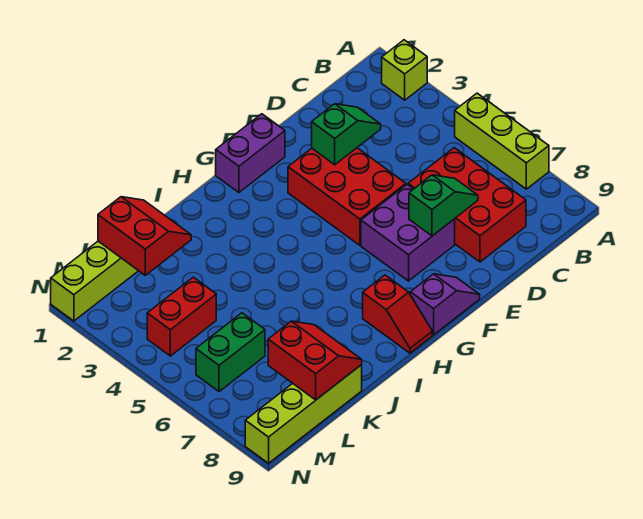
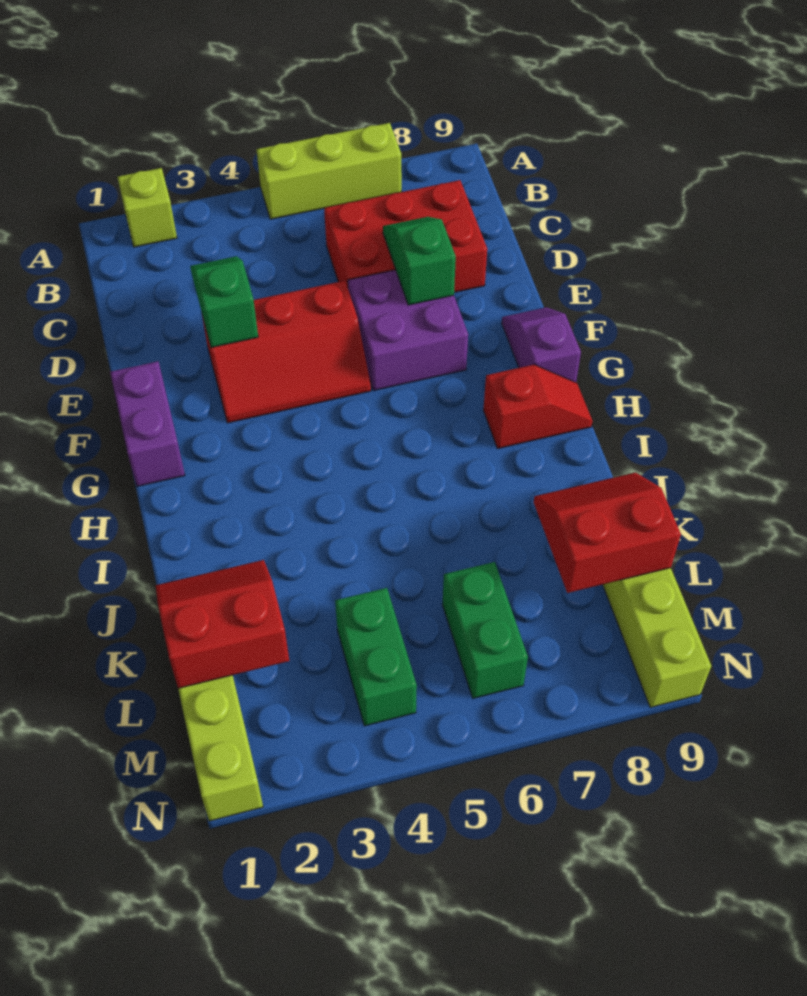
red 2x3 brick [288,148,406,245] -> red 2x3 slope [202,281,371,423]
red 1x2 brick [147,277,216,356] -> green 1x2 brick [335,588,417,726]

